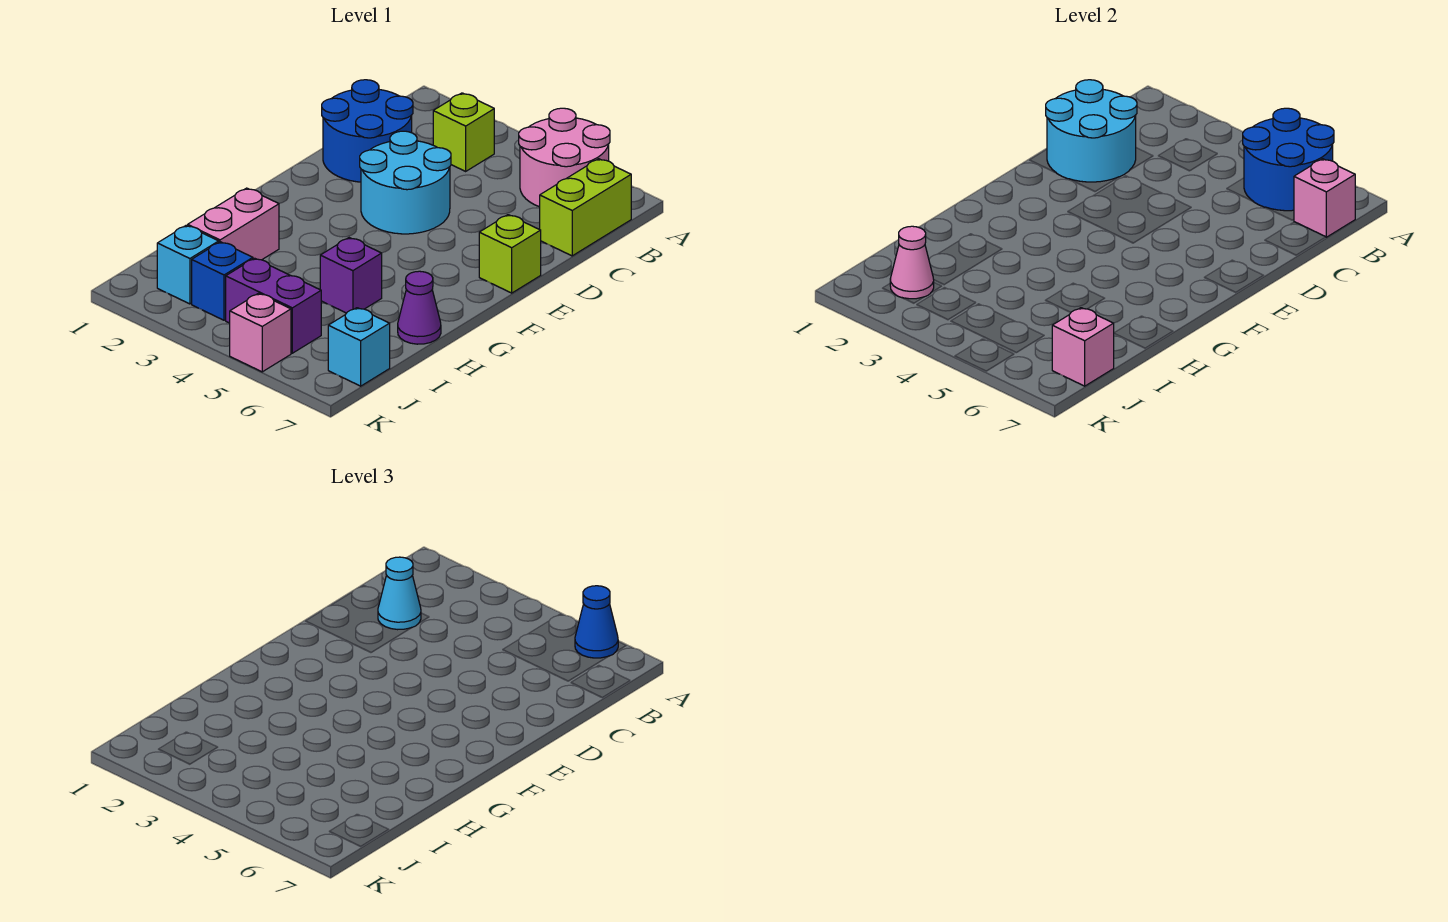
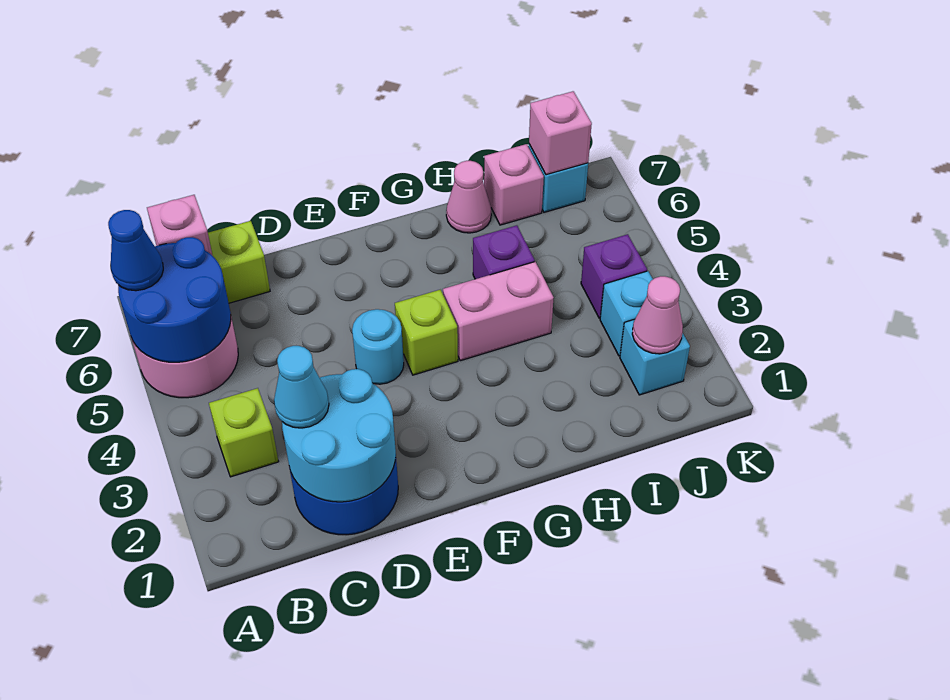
cyan 2x2 round brick [360,131,451,234] -> cyan 1x1 round brick [352,309,404,384]
lime 1x1 brick [479,215,541,293] -> lime 1x1 brick moved to [395,290,458,375]
pink 1x2 brick [188,188,279,260] -> pink 1x2 brick moved to [443,262,554,361]
purple 1x1 cone [398,271,441,344] -> pink 1x1 cone [446,161,491,233]
blue 1x1 brick [192,242,253,320] -> cyan 1x1 brick [600,271,653,356]
purple 1x2 brick [226,258,321,353] -> purple 1x1 brick [581,234,647,318]
pink 1x1 brick [230,293,291,372] -> pink 1x1 brick moved to [484,144,544,225]

